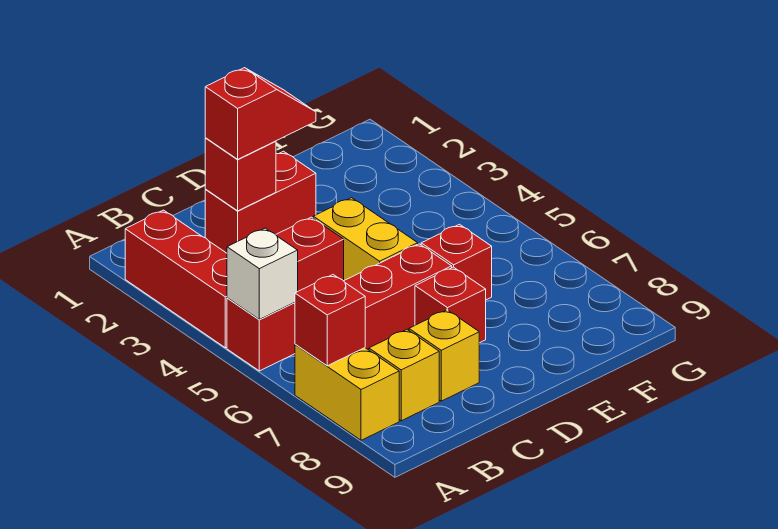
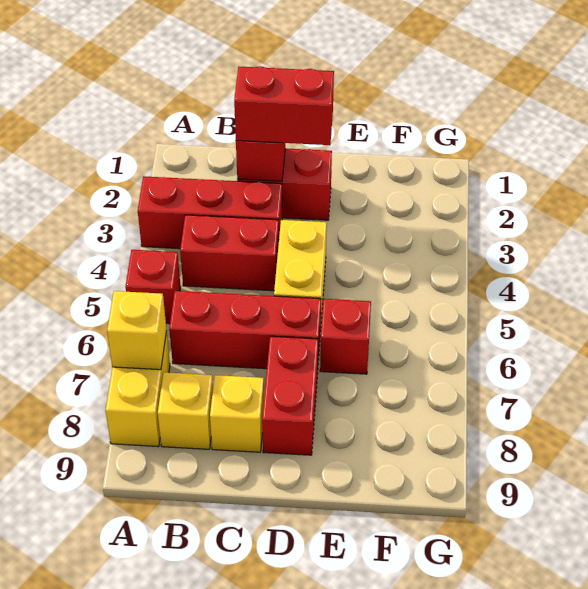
red 1x3 brick [125,210,227,348] -> red 1x3 brick turned to [138,176,282,249]
white 1x1 brick [227,228,298,319] -> none
red 1x1 brick [295,275,365,366] -> yellow 1x1 brick [107,291,167,370]
red 1x2 slope [205,68,316,159] -> red 1x2 brick [234,66,334,145]
red 1x1 brick [415,267,486,343] -> red 1x2 brick [262,336,318,455]

